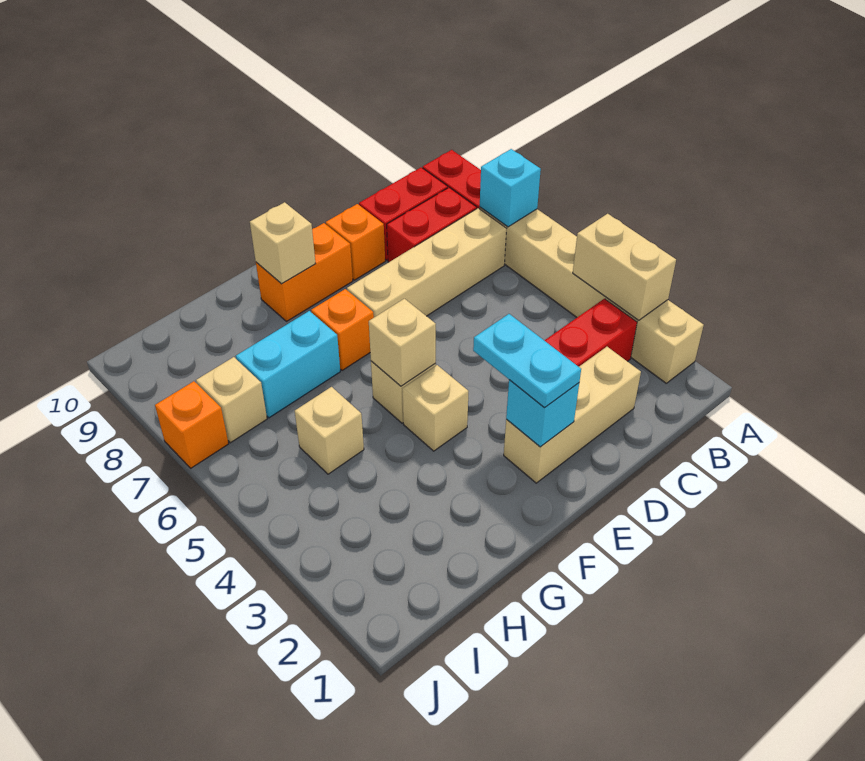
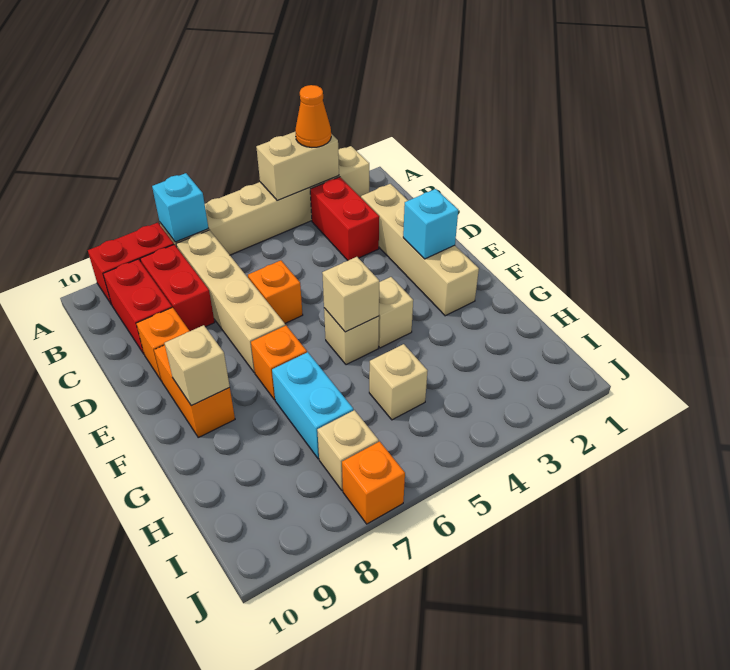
none -> orange 1x1 cone [295,85,331,147]
tan 1x3 brick [504,347,641,483] -> tan 1x4 brick [361,184,479,316]
none -> orange 1x1 brick [248,260,303,323]
cyan 1x2 plate [473,314,581,408] -> none

